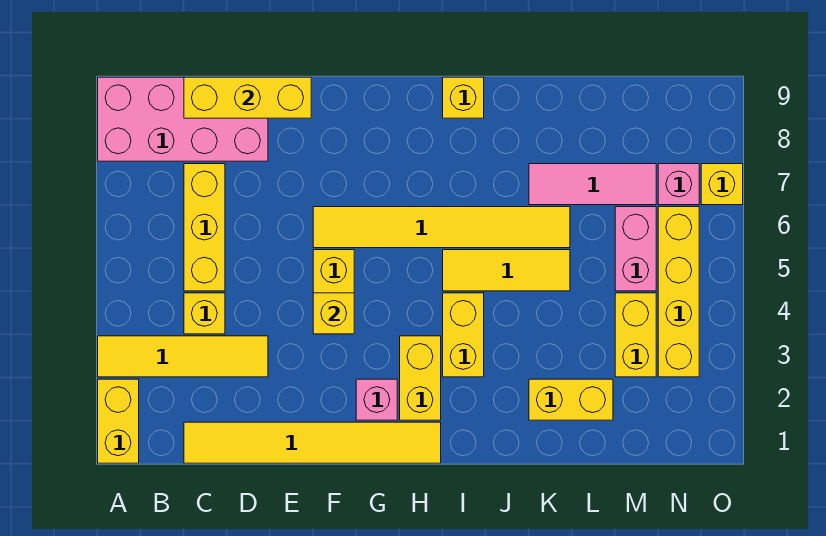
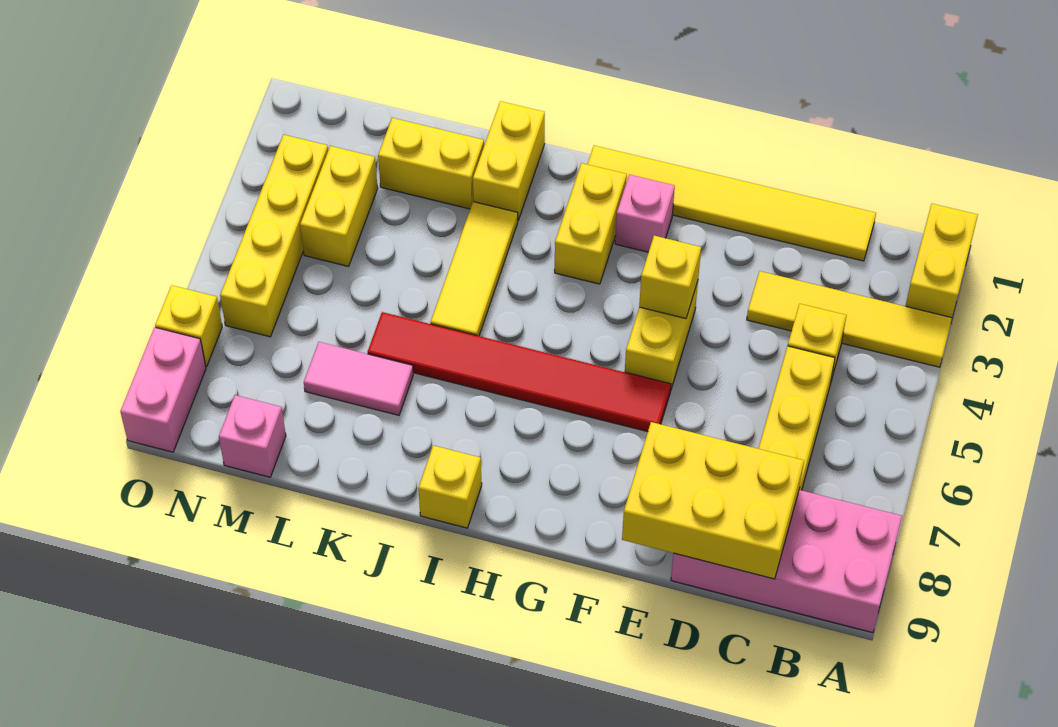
yellow 1x3 brick [184,77,311,118] -> yellow 2x3 brick [622,422,804,579]
yellow 1x6 tile [313,207,570,248] -> red 1x6 tile [368,312,671,432]
yellow 1x2 brick [443,293,484,377] -> yellow 1x2 brick moved to [473,101,545,220]
yellow 1x3 tile [443,250,570,291] -> yellow 1x3 tile turned to [431,202,518,336]
pink 1x3 tile [529,164,656,205] -> pink 1x2 tile [304,342,413,415]
pink 1x2 brick [615,207,656,291] -> pink 1x2 brick moved to [120,327,206,452]
pink 1x1 brick [658,164,699,205] -> pink 1x1 brick moved to [219,395,286,477]

